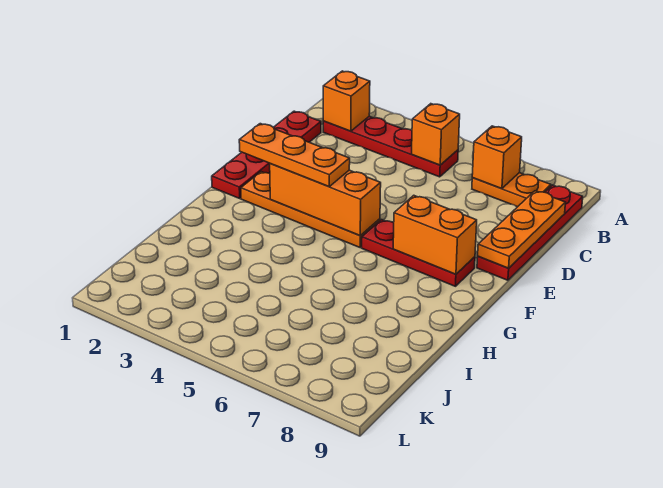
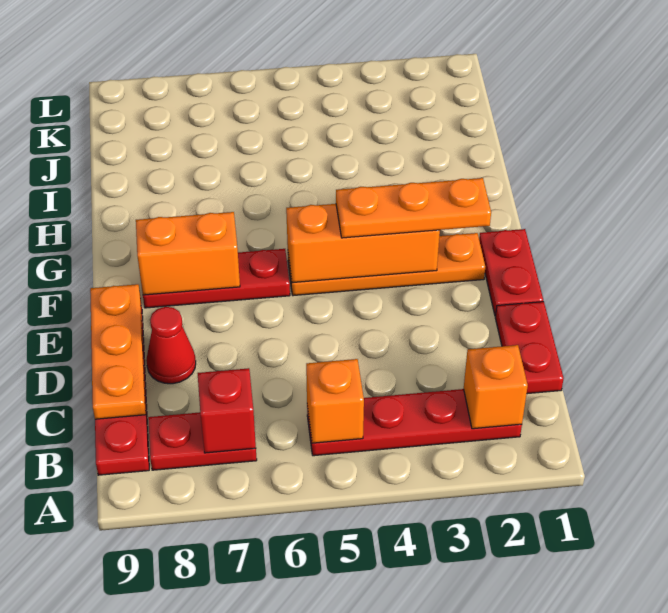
orange 1x2 plate [472,173,551,207] -> red 1x2 plate [148,412,257,470]
orange 1x1 brick [472,126,522,189] -> red 1x1 brick [198,368,256,453]
none -> red 1x1 cone [146,307,196,384]

